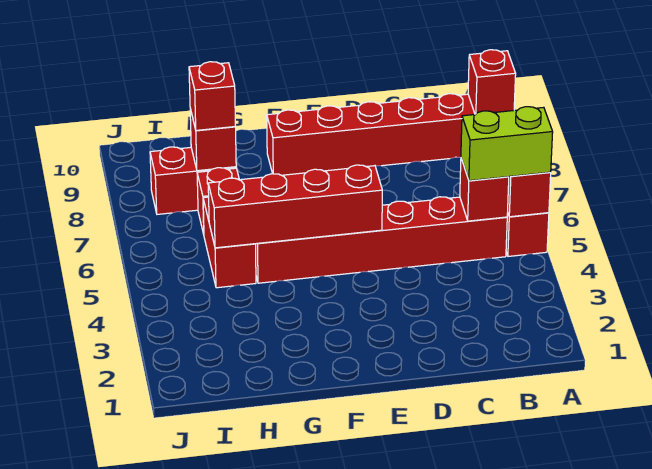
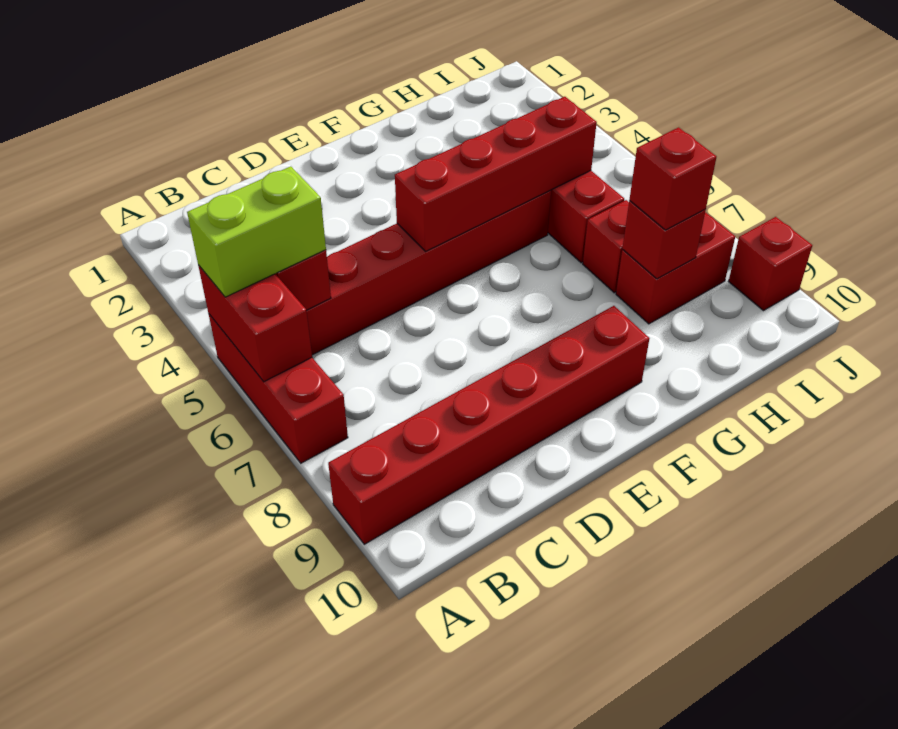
red 1x1 brick [468,50,516,114] -> red 1x1 brick moved to [729,217,812,311]

